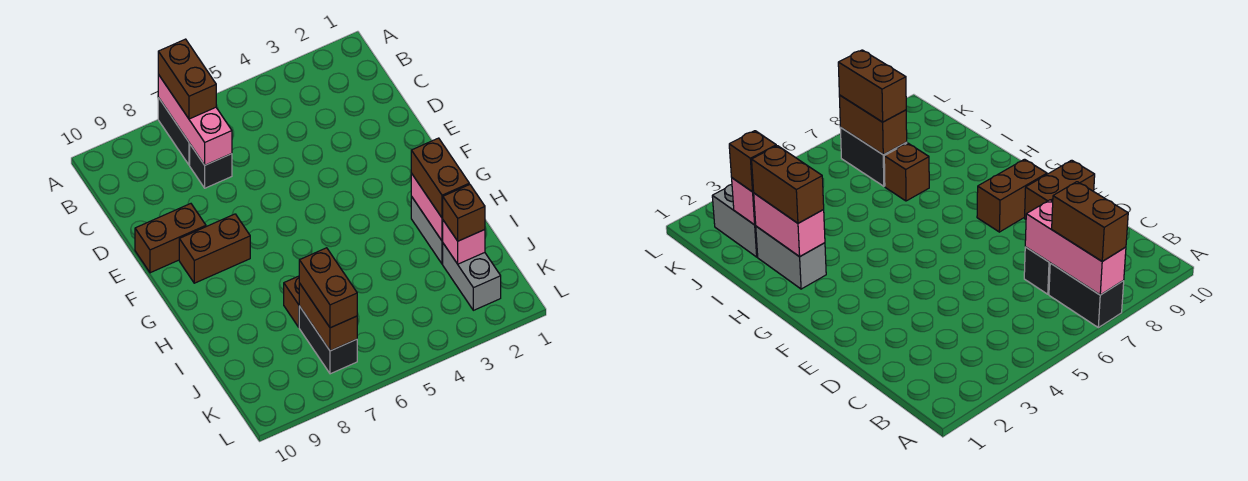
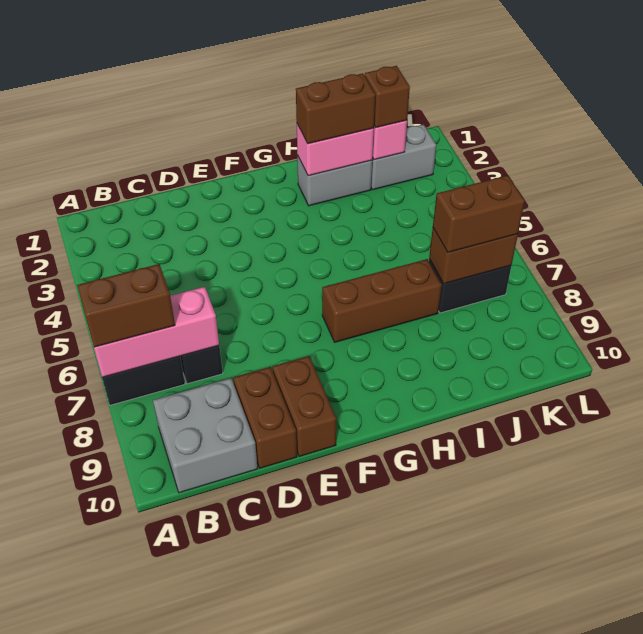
none -> grey 2x2 brick [153,378,258,493]
brown 1x2 brick [179,214,250,283] -> brown 1x2 brick moved to [233,367,297,468]
brown 1x1 brick [284,276,299,327] -> brown 1x3 brick [322,259,442,342]

